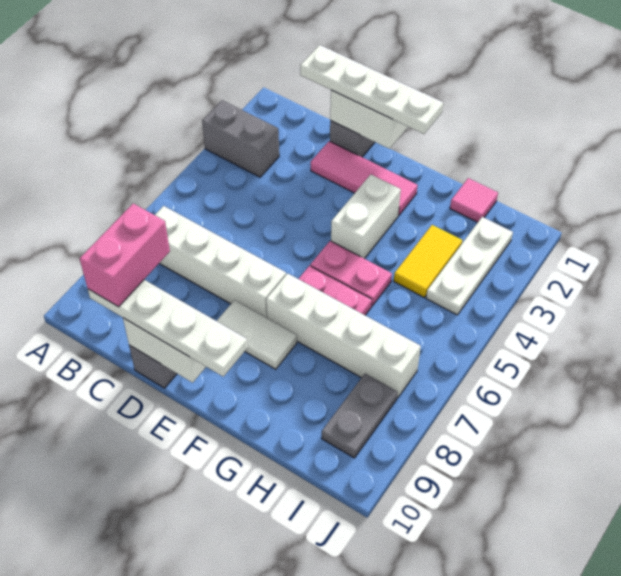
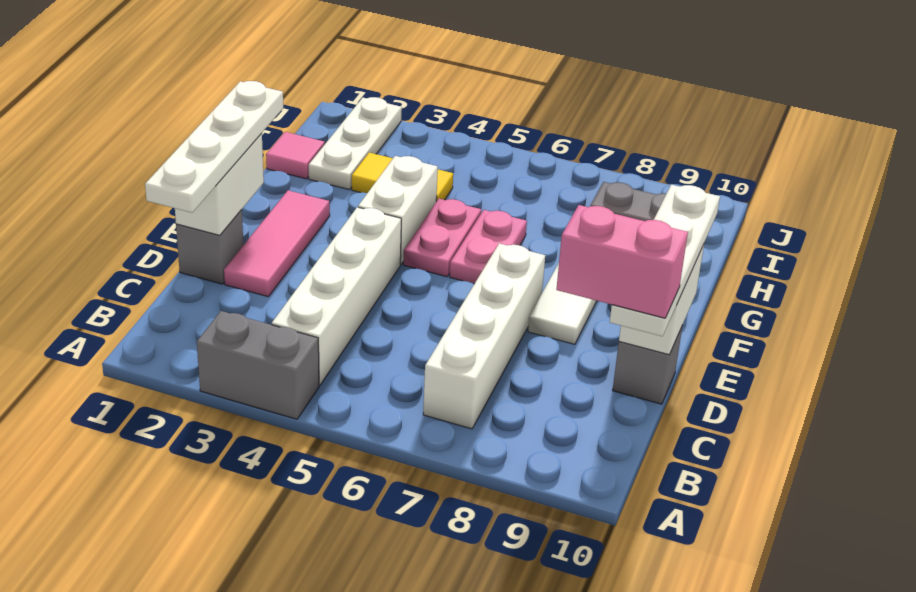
grey 1x2 brick [202,100,279,177] -> grey 1x2 brick turned to [197,311,319,419]
white 1x2 brick [331,175,401,259] -> white 1x2 brick turned to [358,156,438,265]
white 1x4 brick [266,273,421,398] -> white 1x4 brick moved to [271,207,401,385]
white 1x3 plate [426,217,513,315] -> white 1x3 plate turned to [309,97,402,189]

